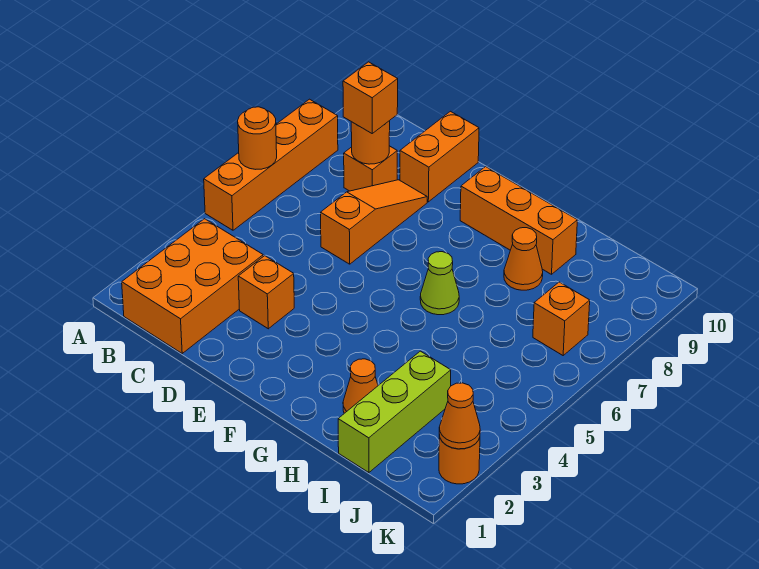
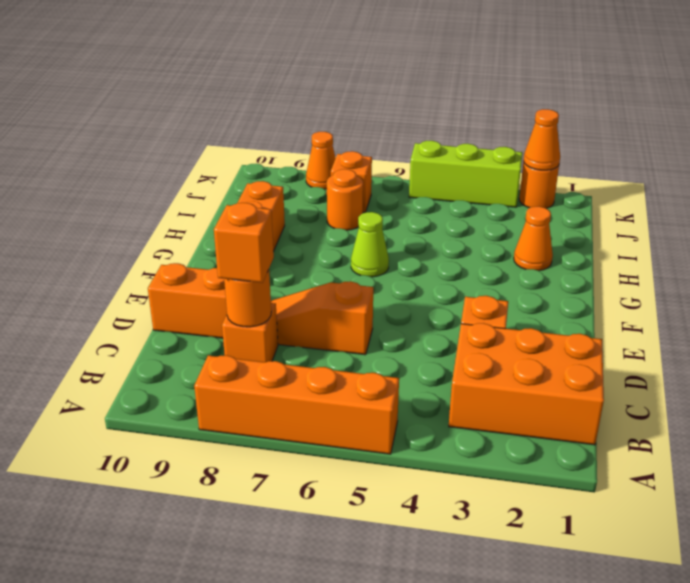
orange 1x1 round brick [238,107,277,169] -> orange 1x1 round brick moved to [327,169,363,230]
orange 1x1 cone [504,228,543,290] -> orange 1x1 cone moved to [306,132,336,189]
lime 1x3 brick [338,351,451,473] -> lime 1x3 brick moved to [409,141,522,207]

